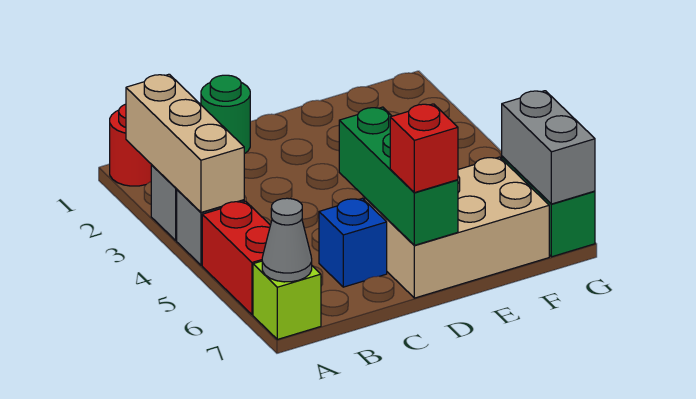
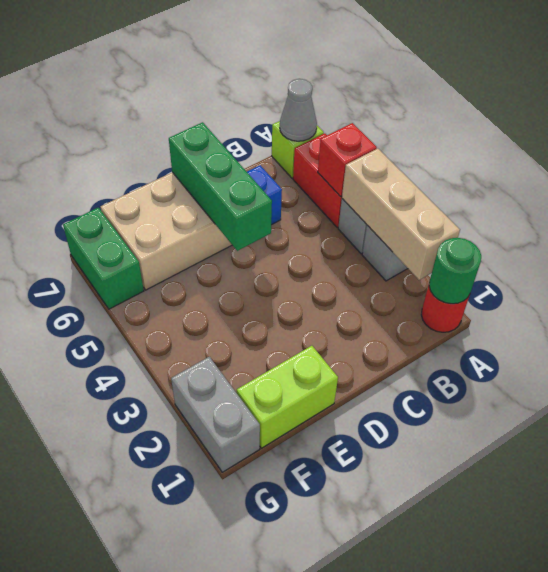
green 1x1 round brick [201,75,250,154] -> green 1x1 round brick moved to [429,238,481,304]
red 1x1 brick [390,104,458,193] -> red 1x1 brick moved to [318,123,377,197]
none -> lime 1x2 brick [237,346,338,448]
grey 1x2 brick [502,91,595,204] -> grey 1x2 brick moved to [171,357,260,472]

